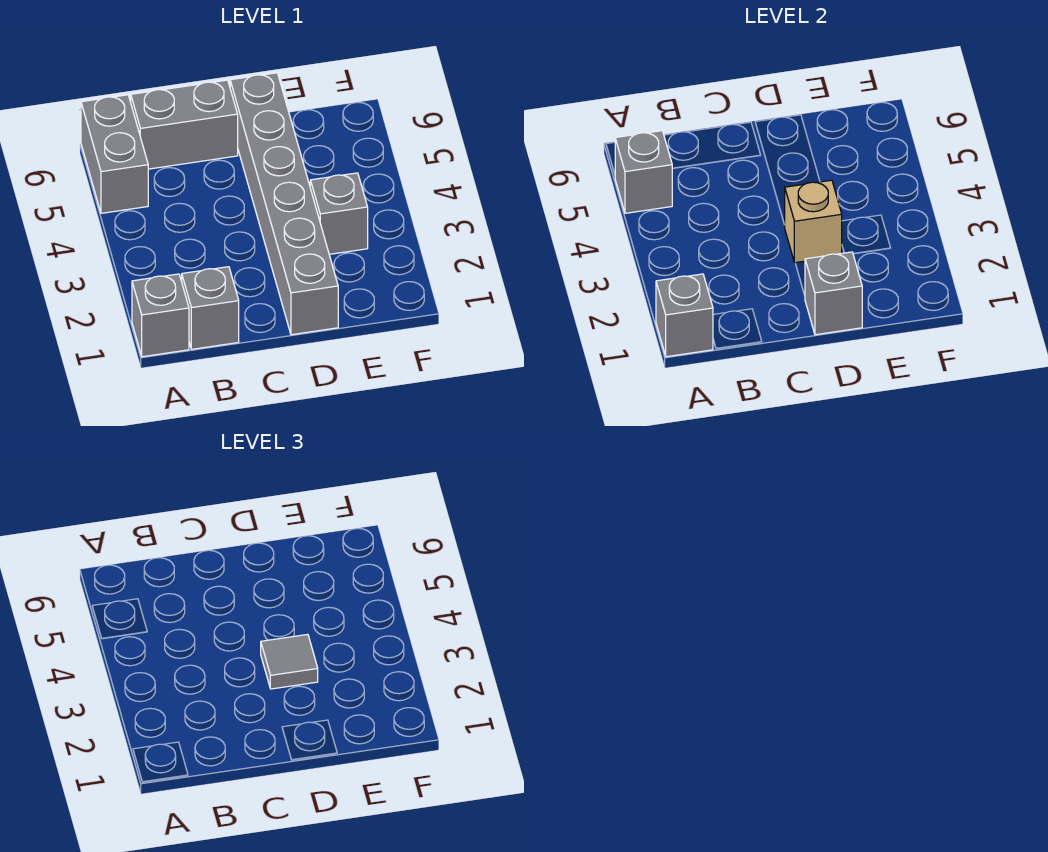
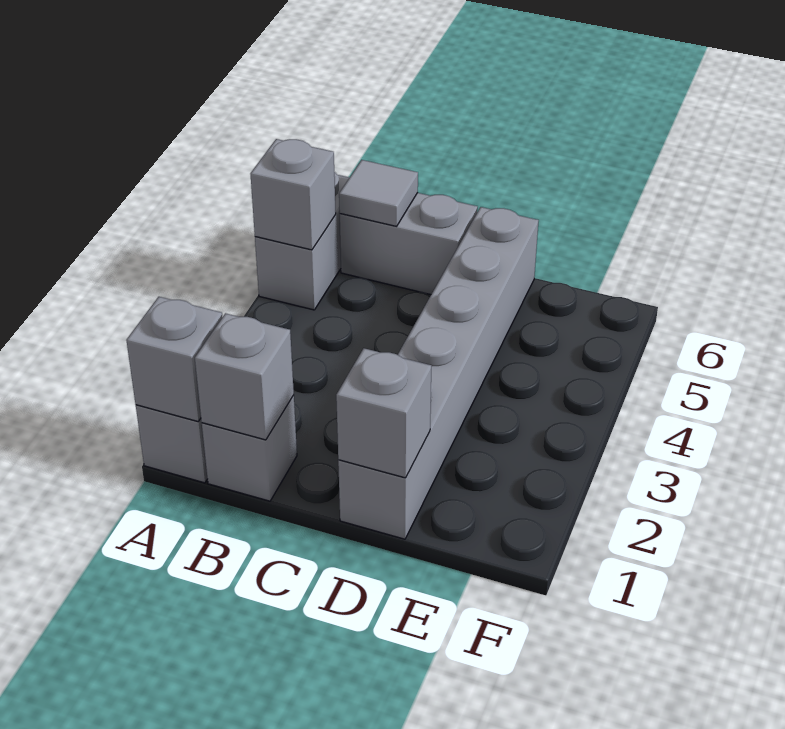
tan 1x1 brick [784,180,842,263] -> none
grey 1x1 tile [261,634,318,689] -> grey 1x1 tile moved to [339,160,418,226]
grey 1x1 brick [310,173,368,254] -> grey 1x1 brick moved to [195,313,294,440]

